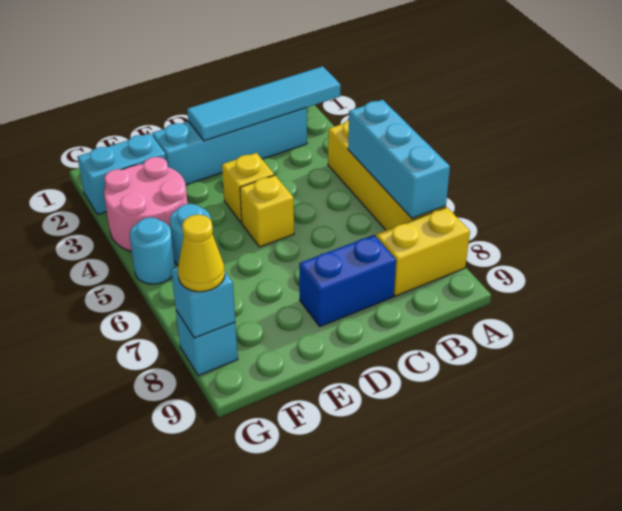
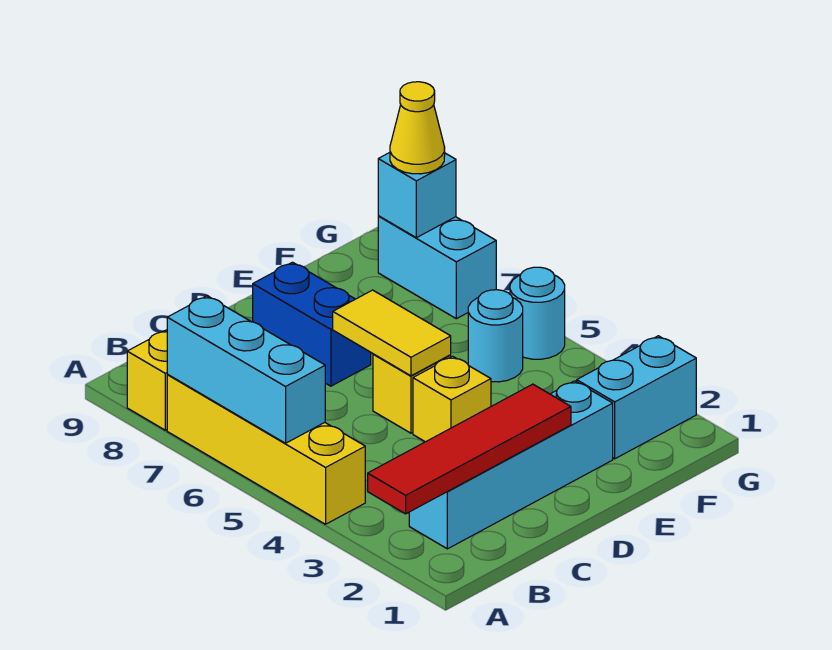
cyan 1x4 tile [187,66,341,141] -> red 1x4 tile [368,384,571,514]
blue 1x2 brick [299,235,396,326] -> blue 1x2 brick turned to [253,262,371,386]
none -> yellow 1x2 tile [333,290,451,376]
pink 2x2 round brick [104,157,188,251] -> none
cyan 1x1 brick [176,311,238,376] -> cyan 1x2 brick [378,216,496,319]

